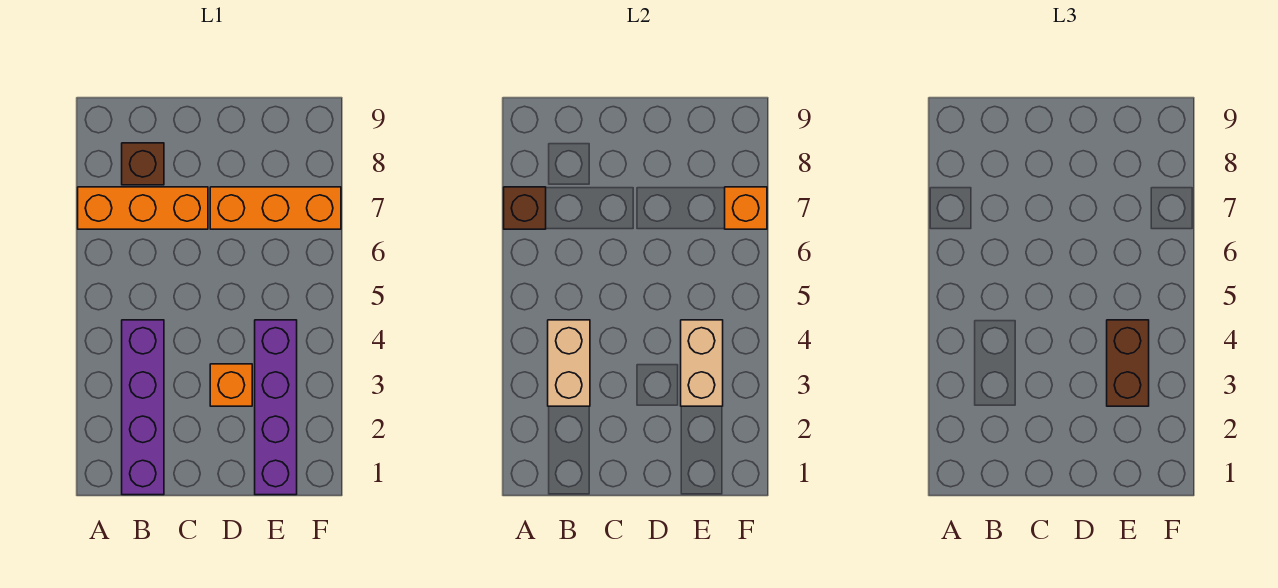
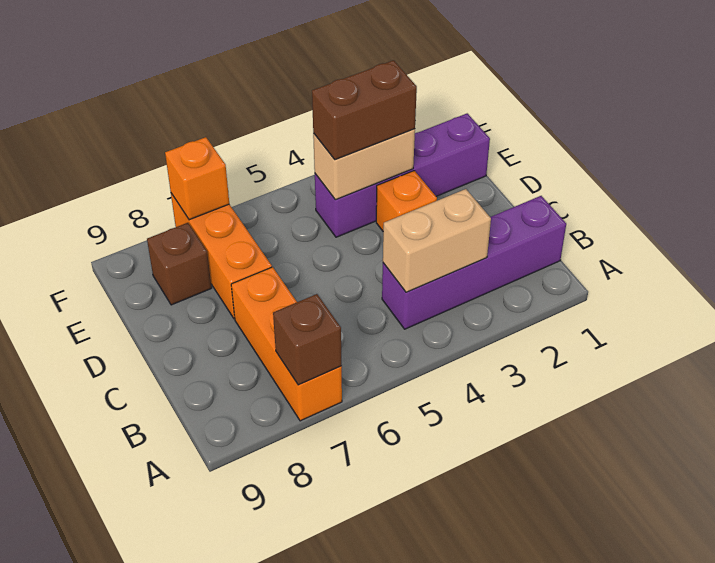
brown 1x1 brick [122,143,164,185] -> brown 1x1 brick moved to [147,223,212,305]

